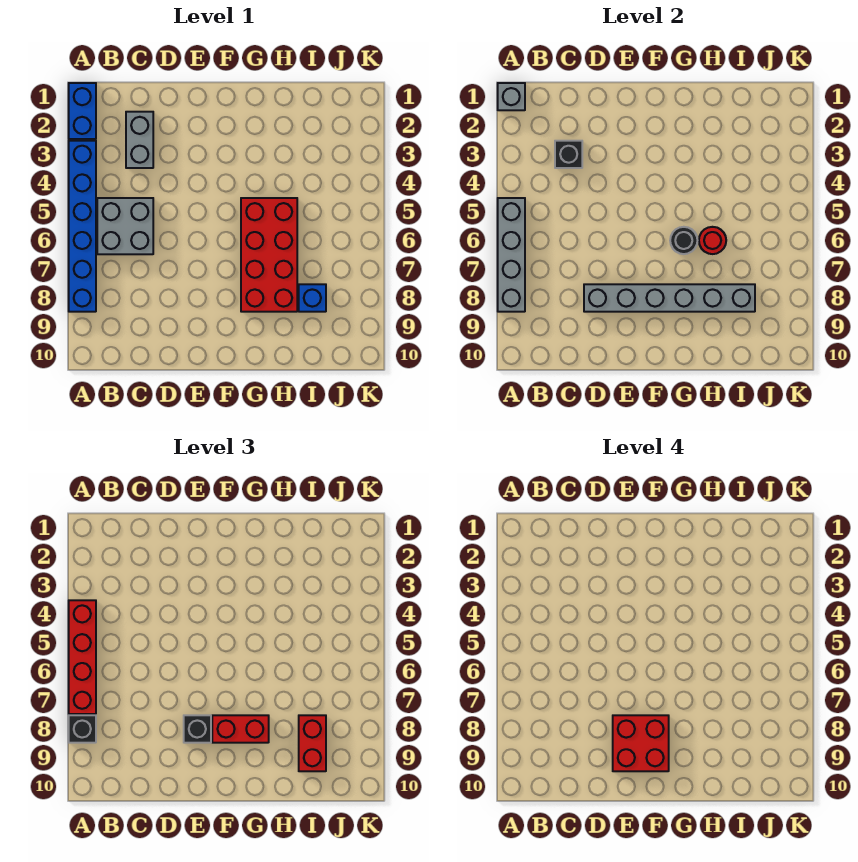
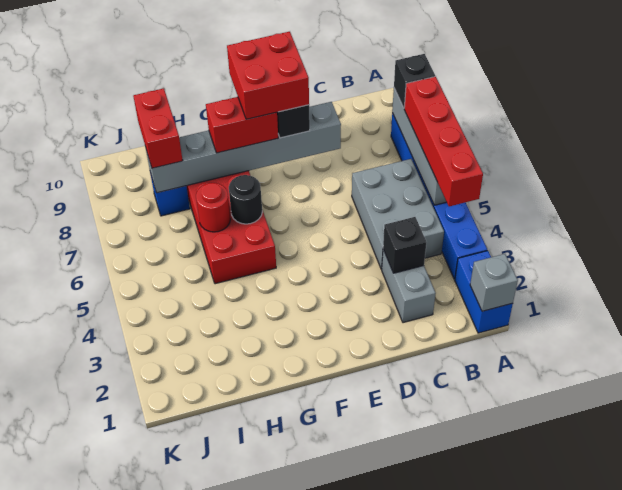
grey 2x2 brick [97,198,153,254] -> grey 2x3 brick [352,159,444,269]

